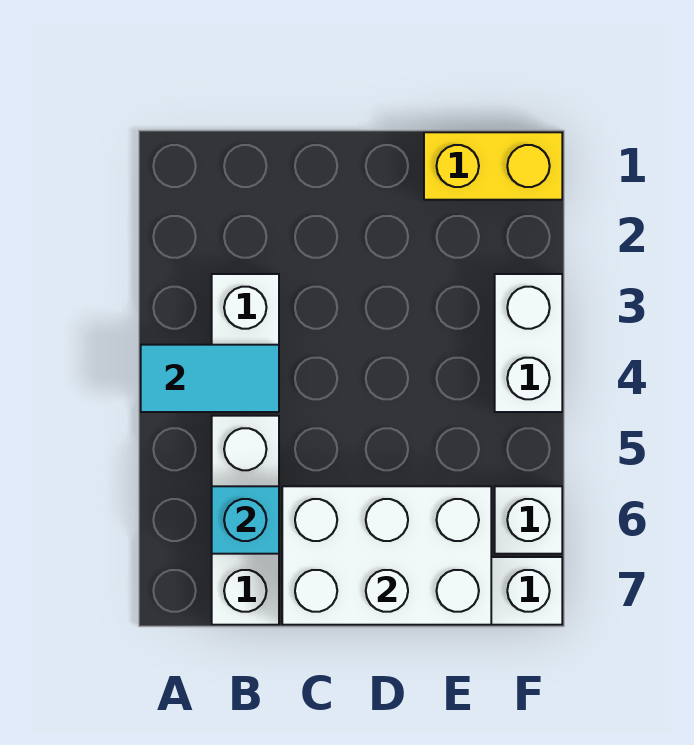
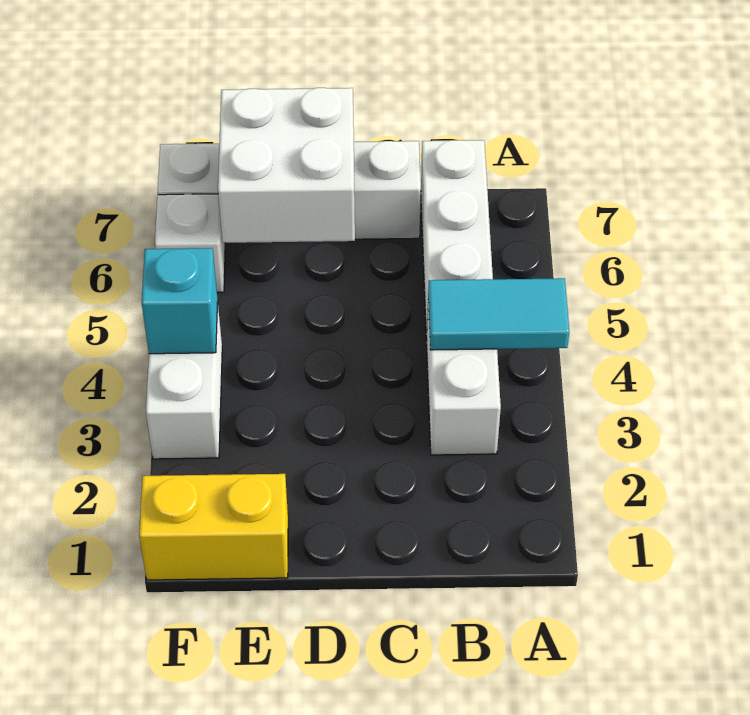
cyan 1x1 brick [212,486,279,554] -> cyan 1x1 brick moved to [142,248,218,354]
white 2x3 brick [282,486,491,625] -> white 2x2 brick [218,88,355,243]

